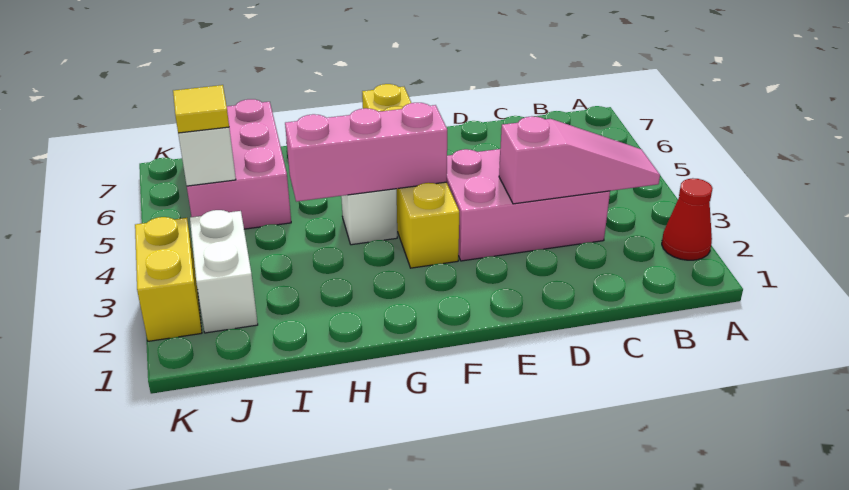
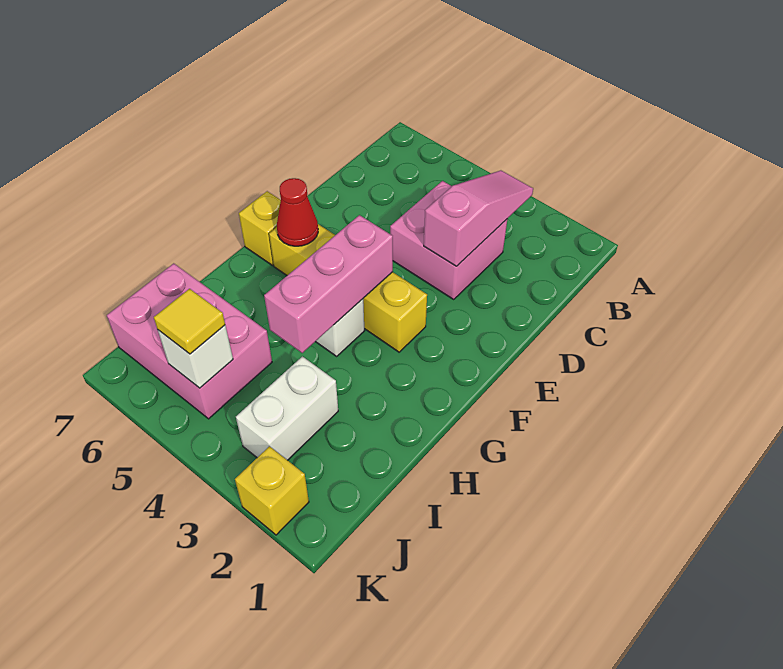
red 1x1 cone [662,178,713,260] -> red 1x1 cone moved to [277,178,318,246]
pink 2x3 brick [447,149,610,261] -> pink 2x2 brick [390,181,507,299]
white 1x2 brick [190,210,258,333] -> white 1x2 brick turned to [236,356,338,460]
yellow 1x2 brick [135,217,202,341] -> yellow 1x1 brick [235,446,309,535]

